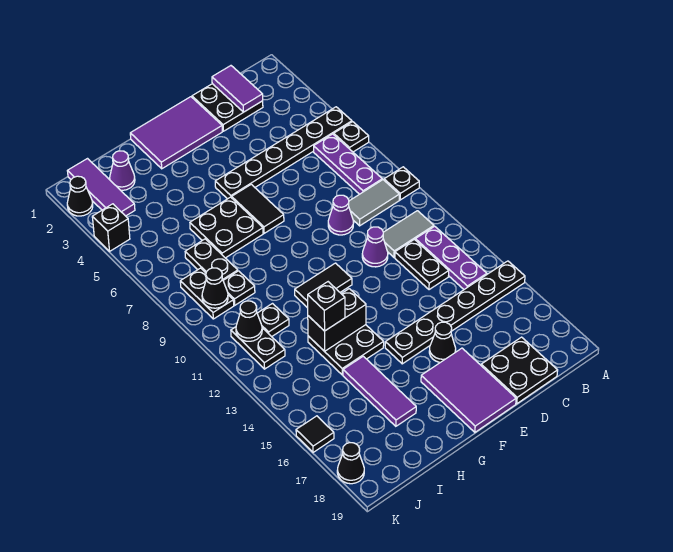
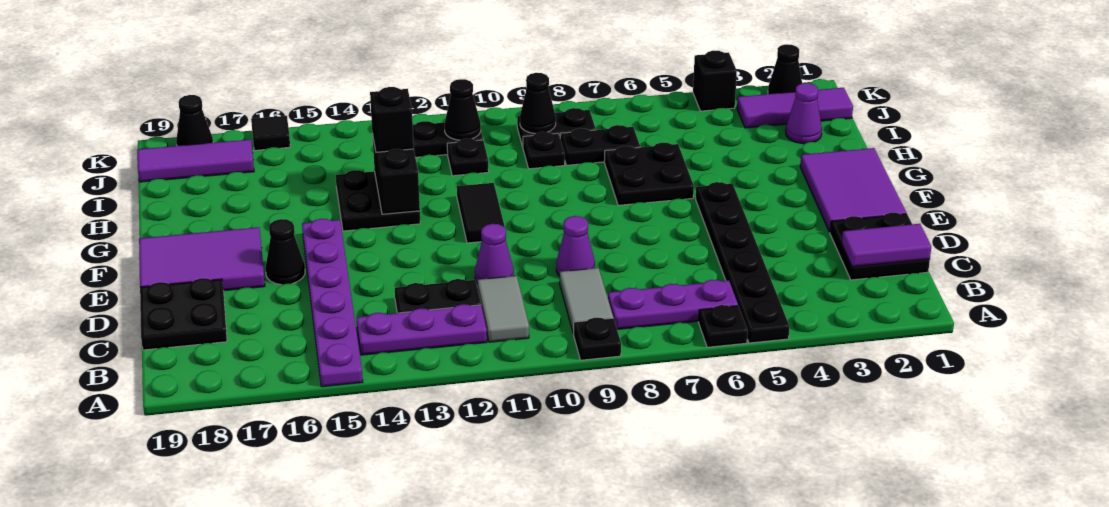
black 1x6 plate [385,261,525,364] -> purple 1x6 plate [302,219,363,387]
black 1x2 tile [232,184,284,233] -> none
purple 1x3 tile [343,356,416,426] -> purple 1x3 tile moved to [137,139,254,182]

